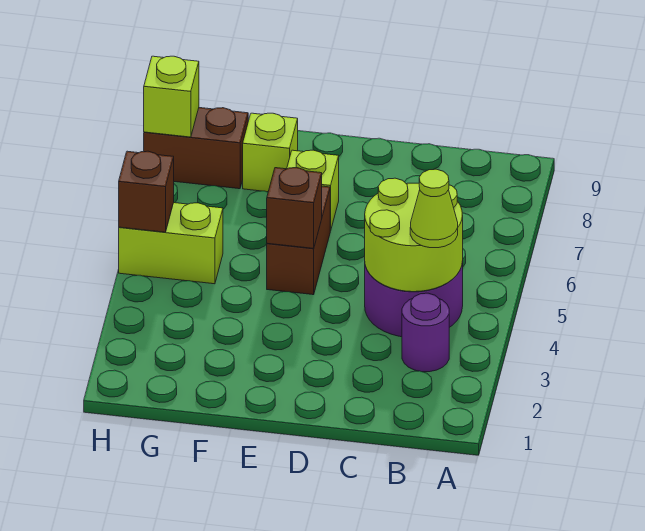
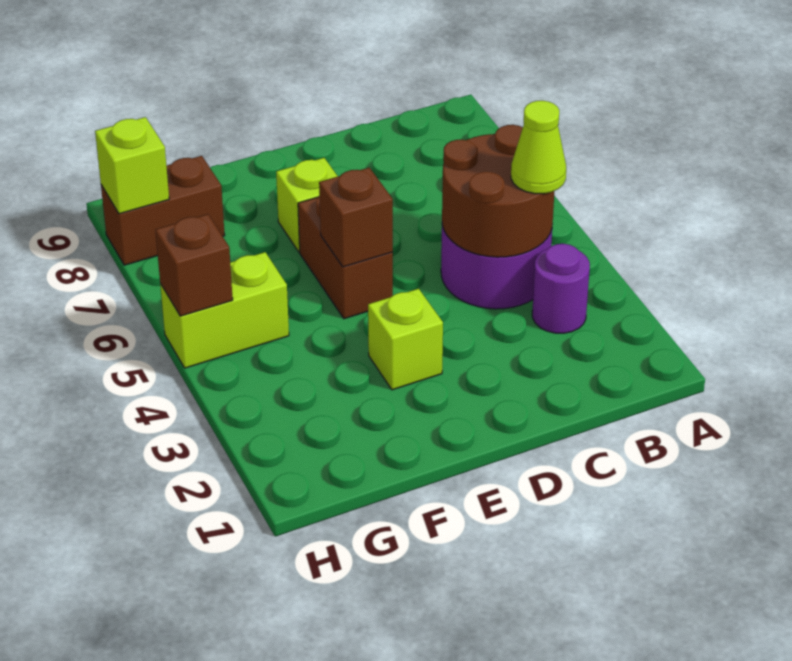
lime 2x2 round brick [365,178,463,292] -> brown 2x2 round brick [442,125,554,257]
lime 1x1 brick [243,113,298,192] -> lime 1x1 brick moved to [368,289,443,390]

